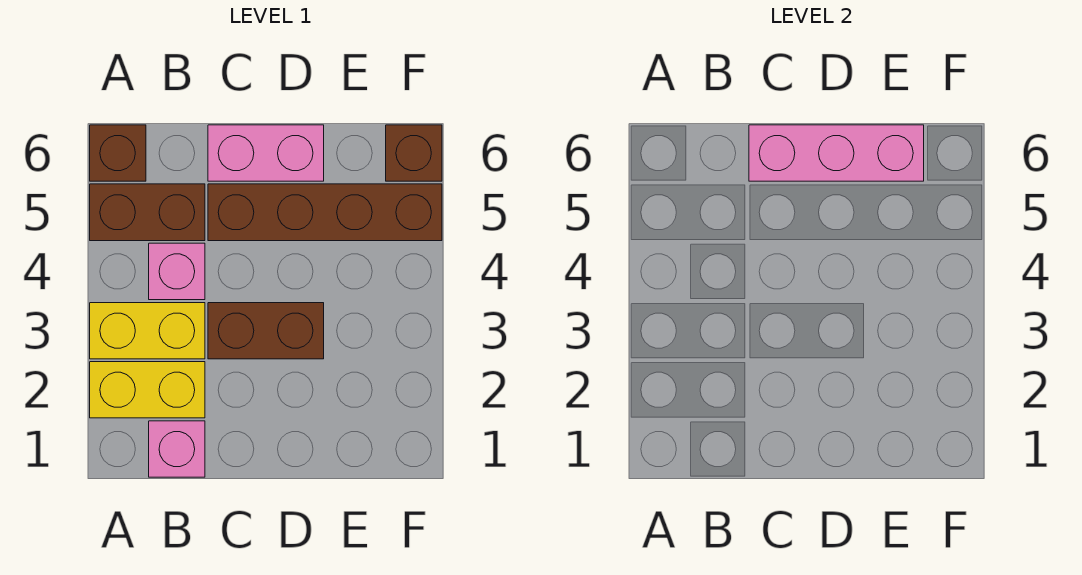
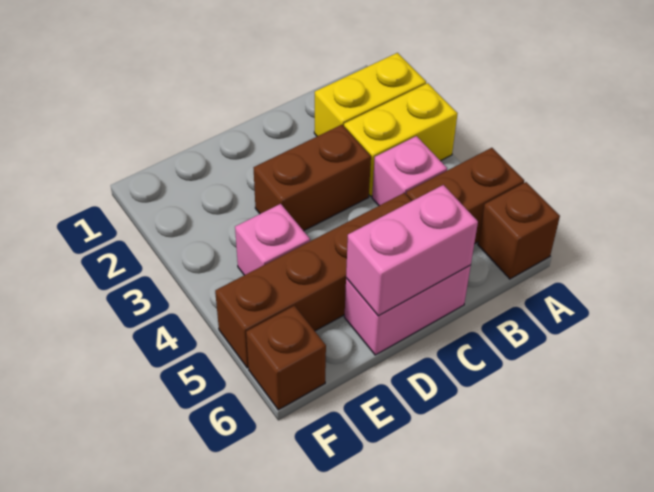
pink 1x1 brick [149,421,205,477] -> pink 1x1 brick moved to [235,204,310,275]
pink 1x3 brick [749,125,924,181] -> pink 1x2 brick [346,185,478,316]

